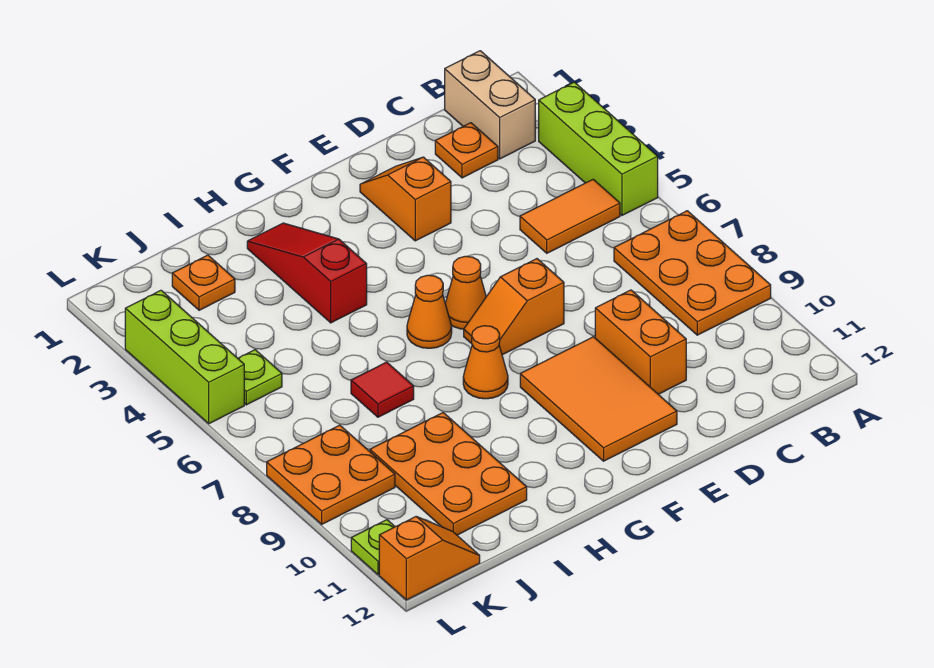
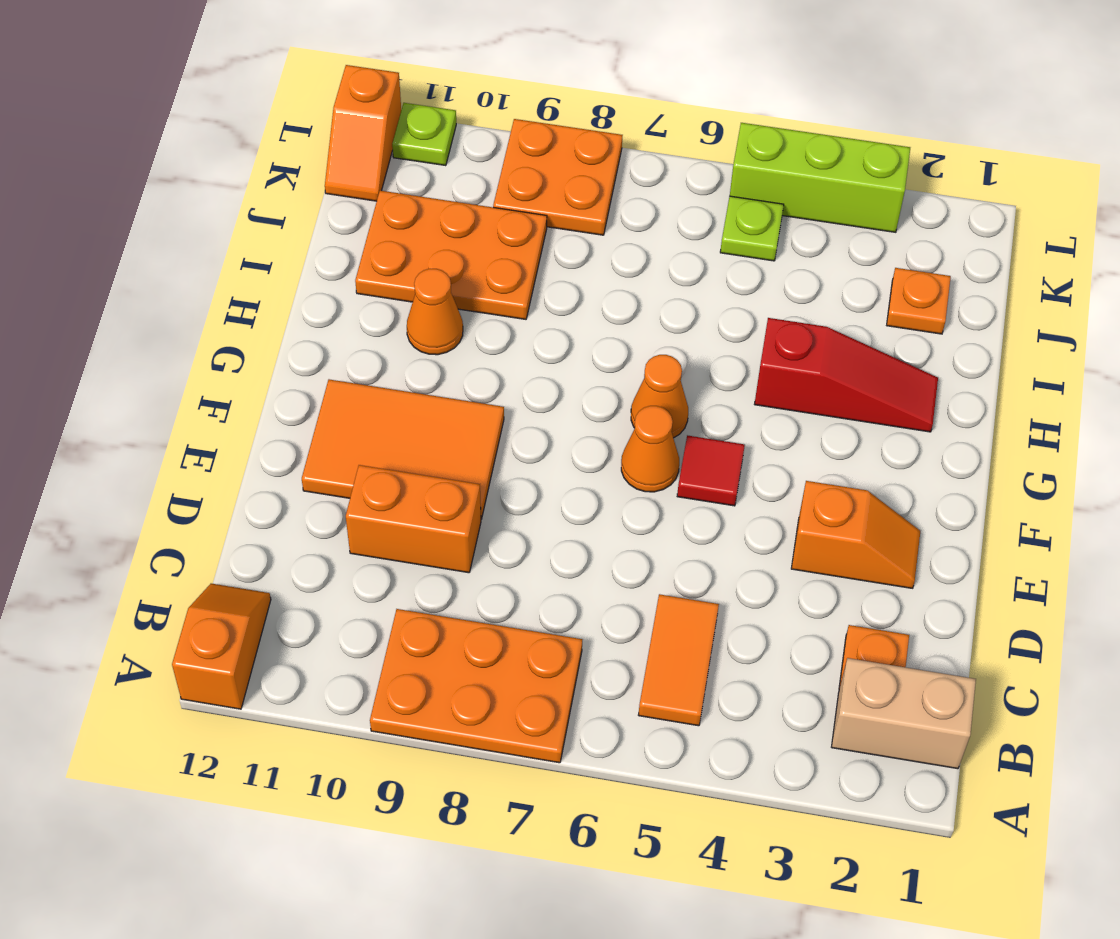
lime 1x3 brick [539,82,658,215] -> none
orange 1x2 slope [464,259,564,355] -> orange 1x2 slope moved to [172,584,271,709]
orange 1x1 cone [463,326,508,399] -> orange 1x1 cone moved to [407,269,463,355]
red 1x1 tile [351,362,414,417] -> red 1x1 tile moved to [677,435,745,506]

